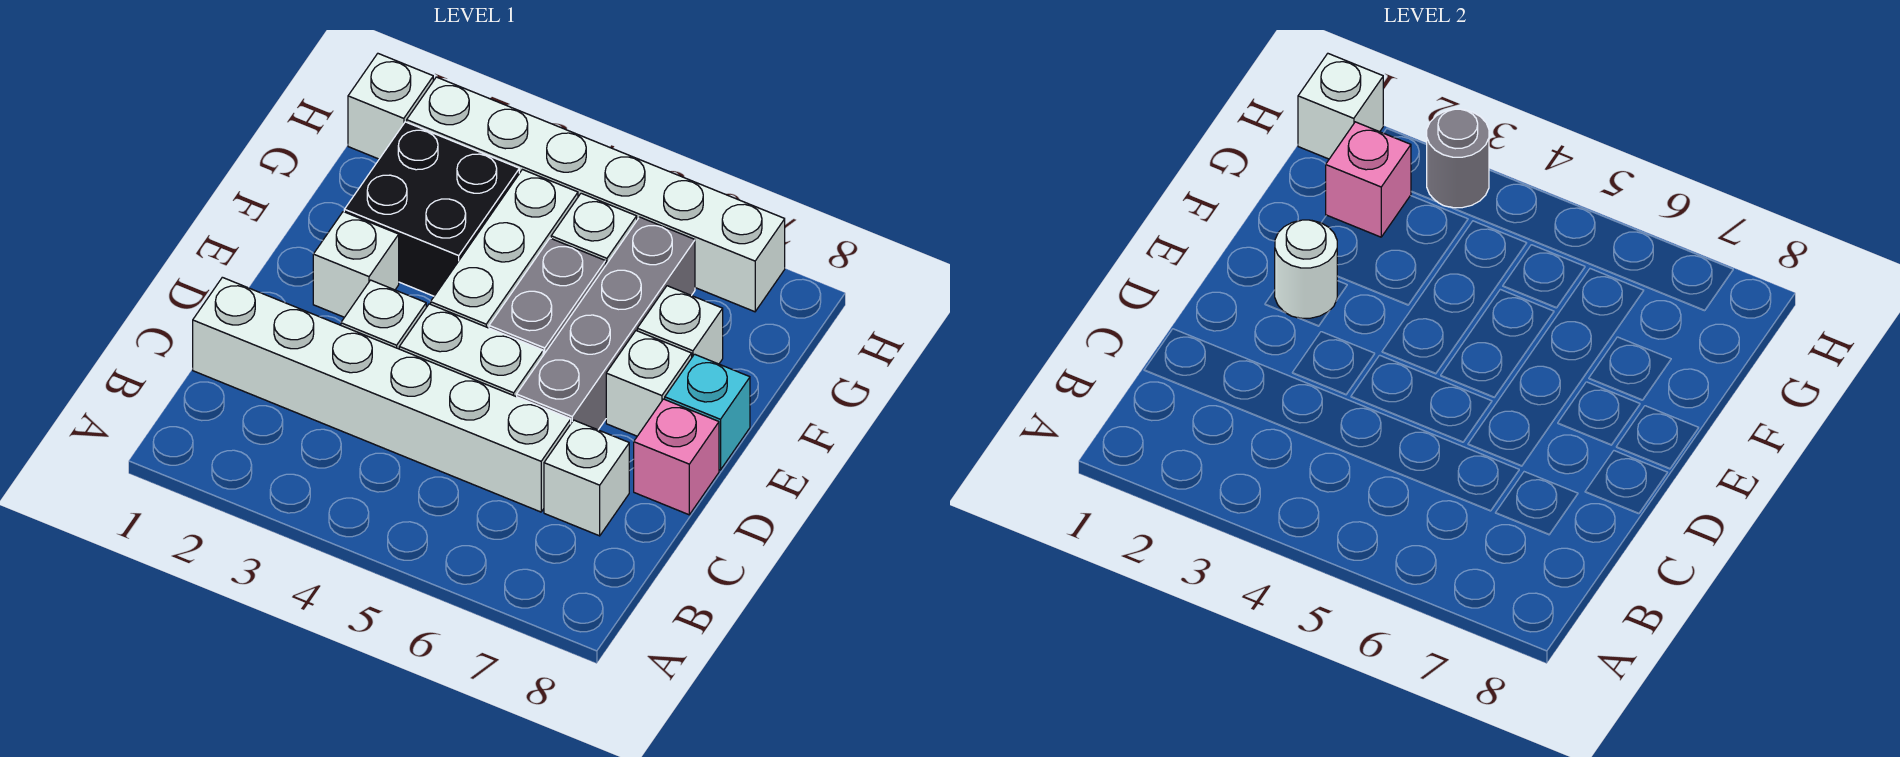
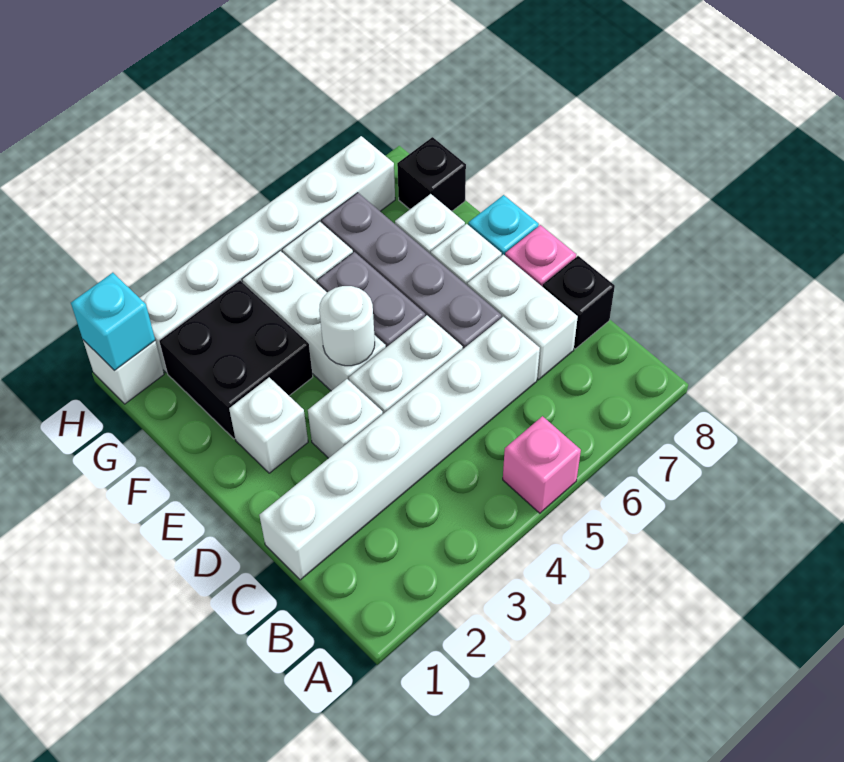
white 1x1 brick [544,420,629,536] -> white 1x2 brick [467,254,578,380]
none -> black 1x1 brick [543,256,615,349]
white 1x1 round brick [1275,220,1337,318] -> white 1x1 round brick moved to [319,286,375,366]
pink 1x1 brick [1326,122,1411,237] -> pink 1x1 brick moved to [503,416,581,513]
none -> black 1x1 brick [397,137,466,211]
white 1x1 brick [1298,54,1383,159] -> cyan 1x1 brick [71,273,155,371]
grey 1x1 round brick [1427,109,1489,208] -> none

